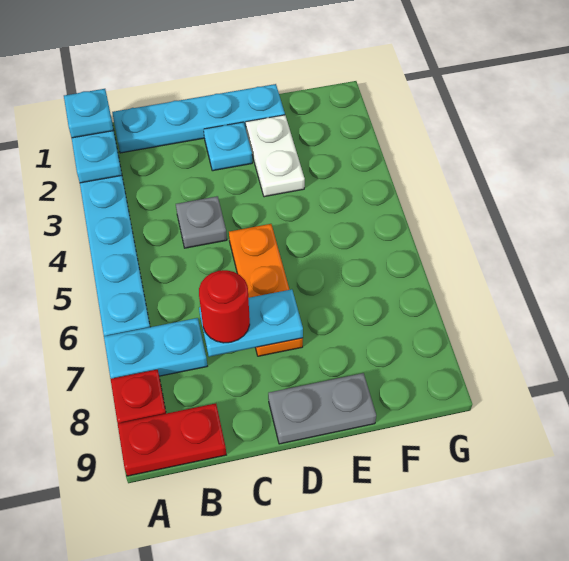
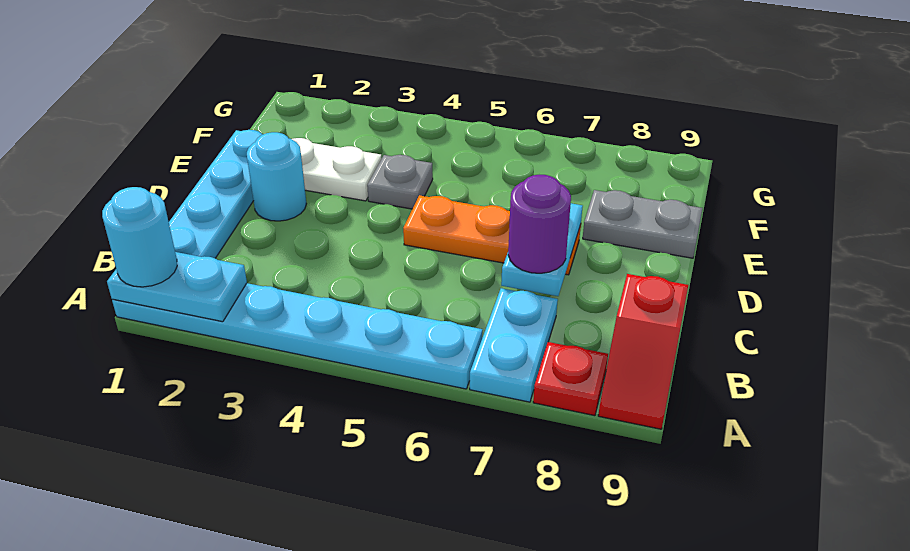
cyan 1x1 plate [64,89,113,138] -> cyan 1x1 round brick [102,187,177,287]
red 1x2 plate [118,403,226,476] -> red 1x2 slope [598,274,688,429]
grey 1x1 plate [176,196,227,248] -> grey 1x1 plate moved to [367,155,433,209]
red 1x1 round brick [199,270,250,343] -> purple 1x1 round brick [508,175,571,273]
cyan 1x1 plate [204,122,252,171] -> cyan 1x1 round brick [247,132,306,221]
grey 1x2 plate [268,373,376,444] -> grey 1x2 plate turned to [583,190,703,258]

